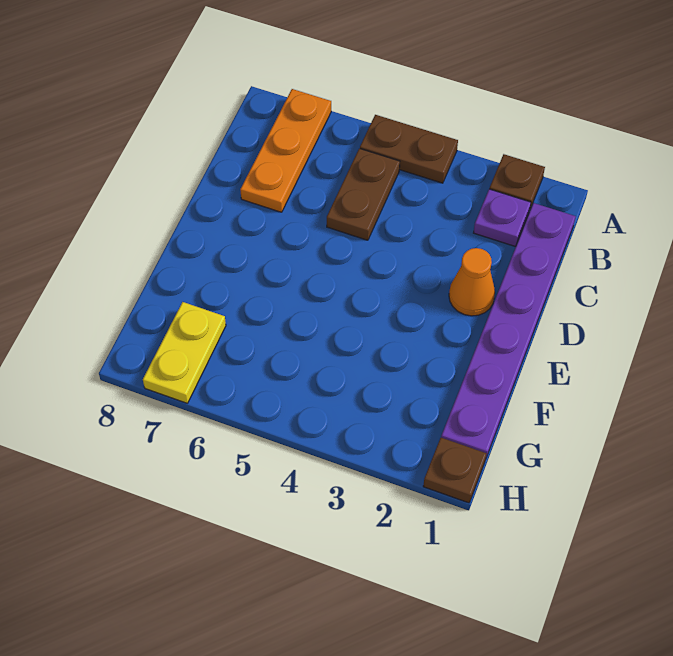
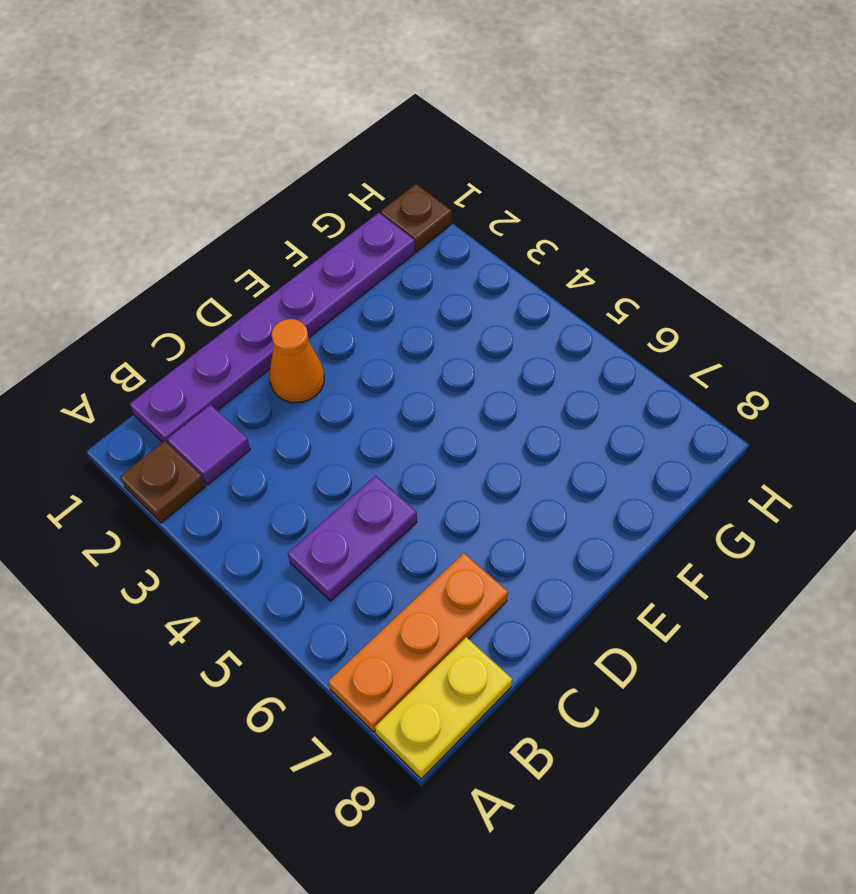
brown 1x2 plate [360,115,458,183] -> none
purple 1x1 plate [474,189,531,246] -> purple 1x1 tile [167,405,250,484]
brown 1x2 plate [327,148,400,240] -> purple 1x2 plate [288,476,417,601]
yellow 1x2 plate [143,302,226,403] -> yellow 1x2 plate moved to [375,637,512,779]

